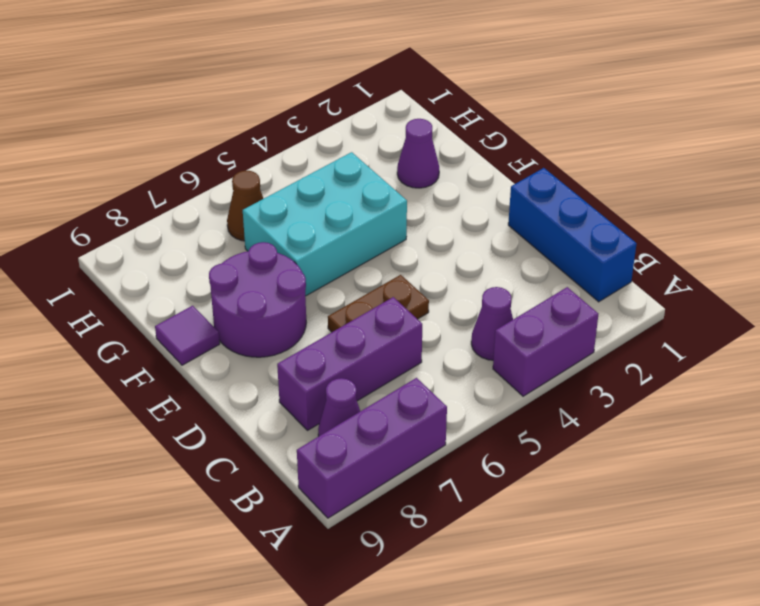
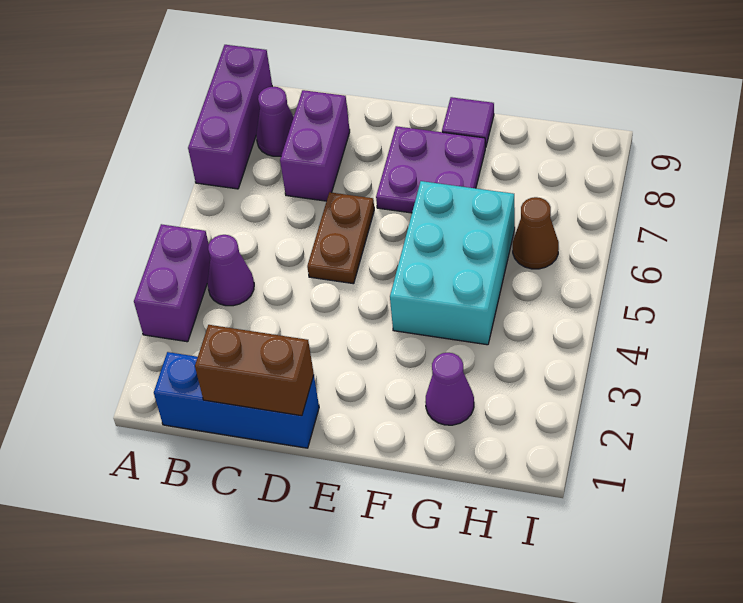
none -> brown 1x2 brick [195,325,314,416]
purple 1x3 brick [277,297,422,430] -> purple 1x2 brick [280,90,350,201]
purple 2x2 round brick [209,242,306,357] -> purple 2x2 plate [376,126,485,213]

